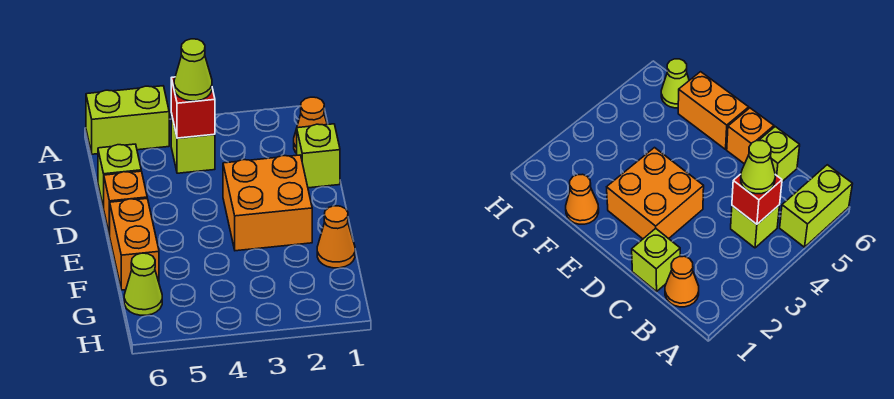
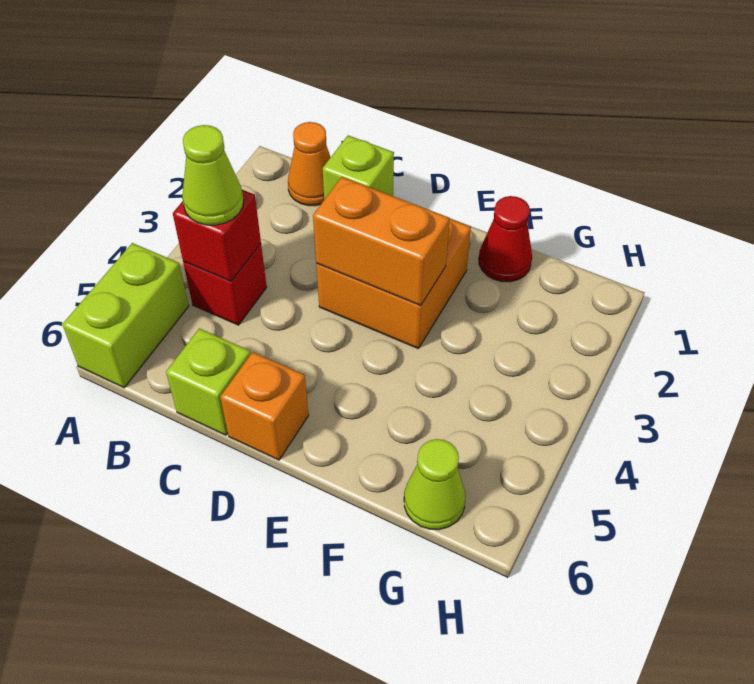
lime 1x1 brick [171,113,215,173] -> red 1x1 brick [183,244,267,325]
orange 1x2 brick [110,198,159,290] -> orange 1x2 brick moved to [313,177,450,306]
orange 1x1 cone [317,206,355,268] -> red 1x1 cone [479,196,532,282]

